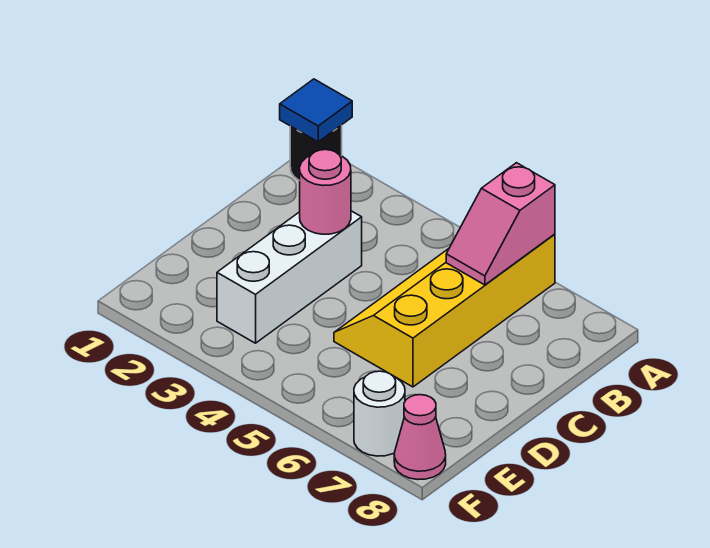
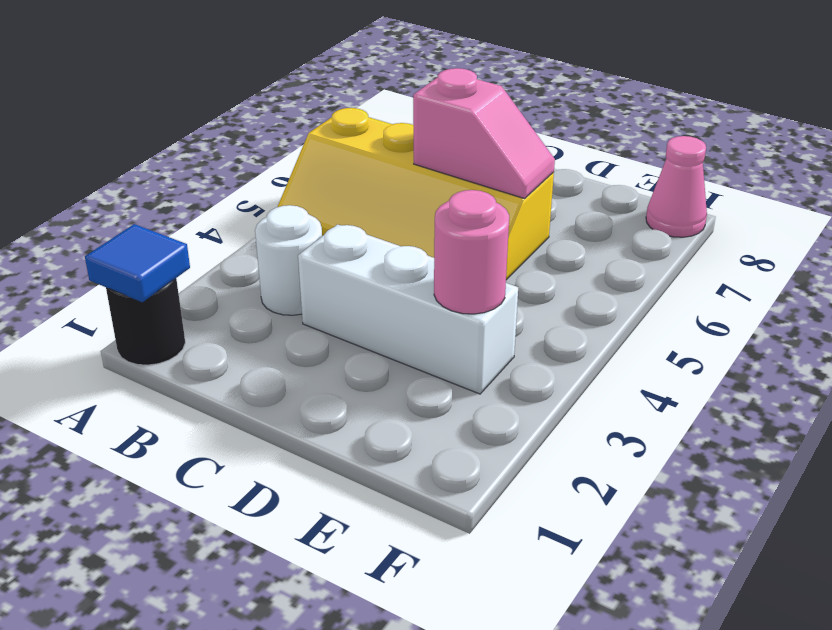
pink 1x2 slope [446,163,555,285] -> pink 1x2 slope moved to [413,68,555,199]
pink 1x1 round brick [300,150,351,234] -> pink 1x1 round brick moved to [434,190,509,314]
white 1x1 round brick [354,371,405,456] -> white 1x1 round brick moved to [255,205,322,315]

